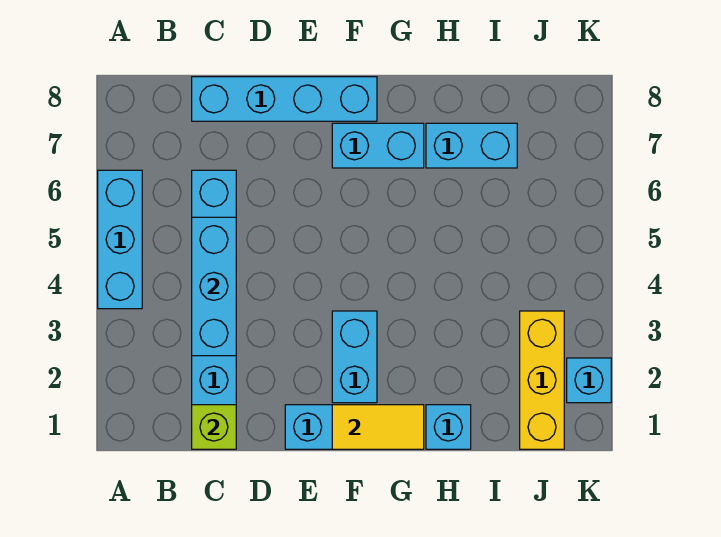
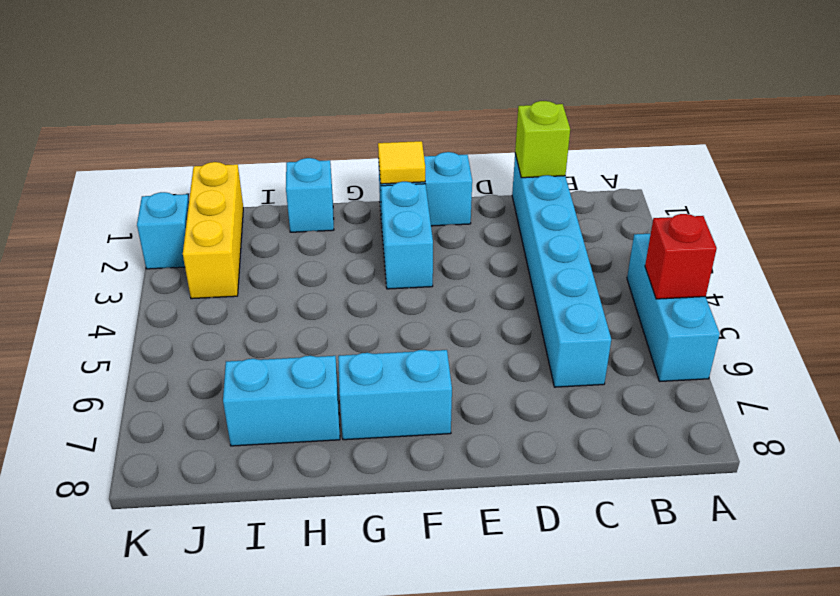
none -> red 1x1 brick [645,214,717,299]
cyan 1x3 brick [192,217,236,356] -> none
cyan 1x4 brick [192,77,377,121] -> none
yellow 1x2 tile [332,405,424,449] -> yellow 1x1 tile [378,141,425,184]

